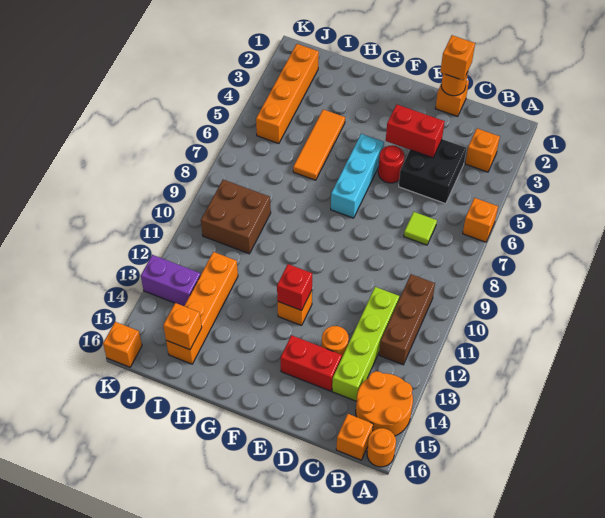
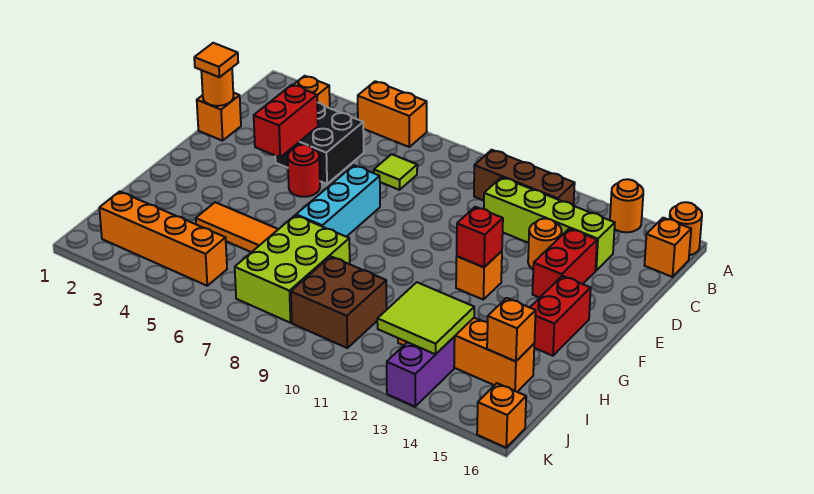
orange 1x1 brick [463,198,498,242] -> orange 1x2 brick [358,81,427,147]
orange 2x2 round brick [356,371,413,436] -> orange 1x1 round brick [610,179,643,232]
orange 1x1 brick [440,35,475,80] -> orange 1x1 tile [194,43,238,77]
cyan 1x3 brick [331,134,384,218] -> cyan 1x3 brick turned to [296,165,380,237]
none -> red 1x2 brick [530,276,591,356]
none -> lime 2x3 brick [235,215,350,323]
none -> lime 2x2 tile [377,282,474,354]

